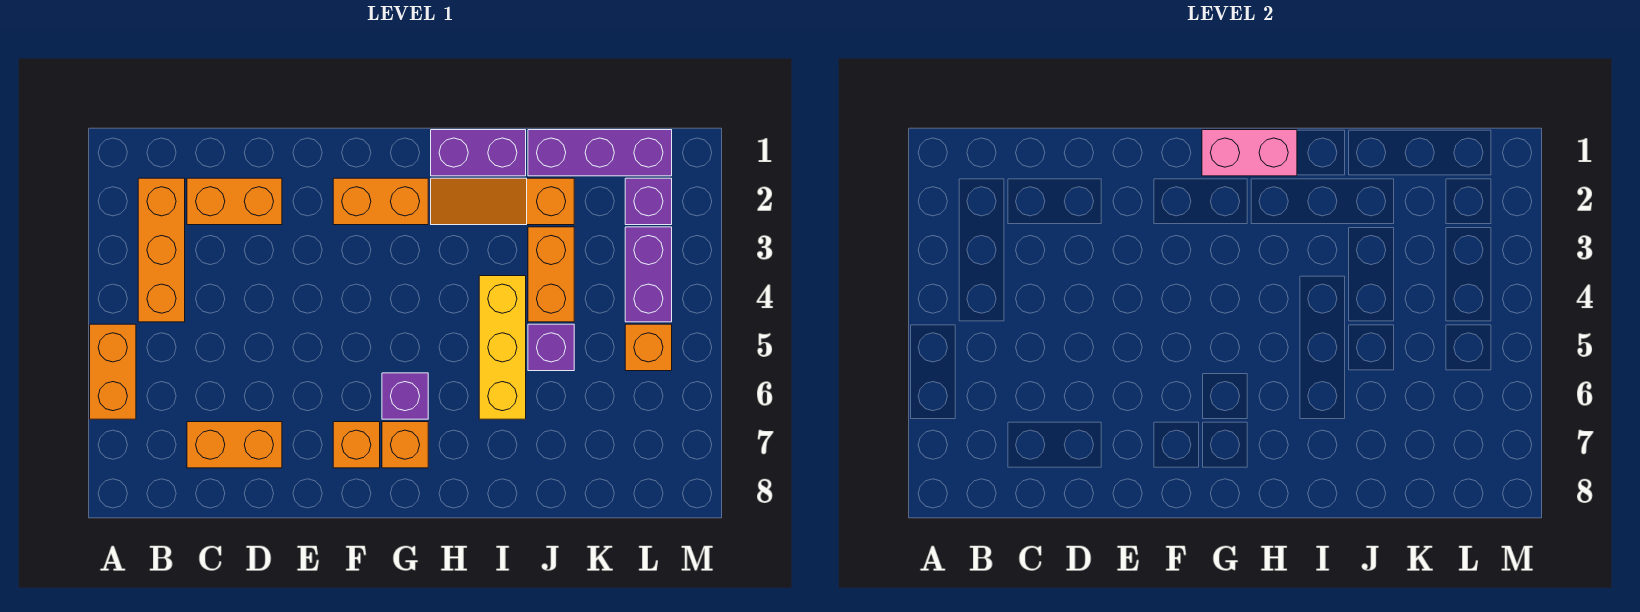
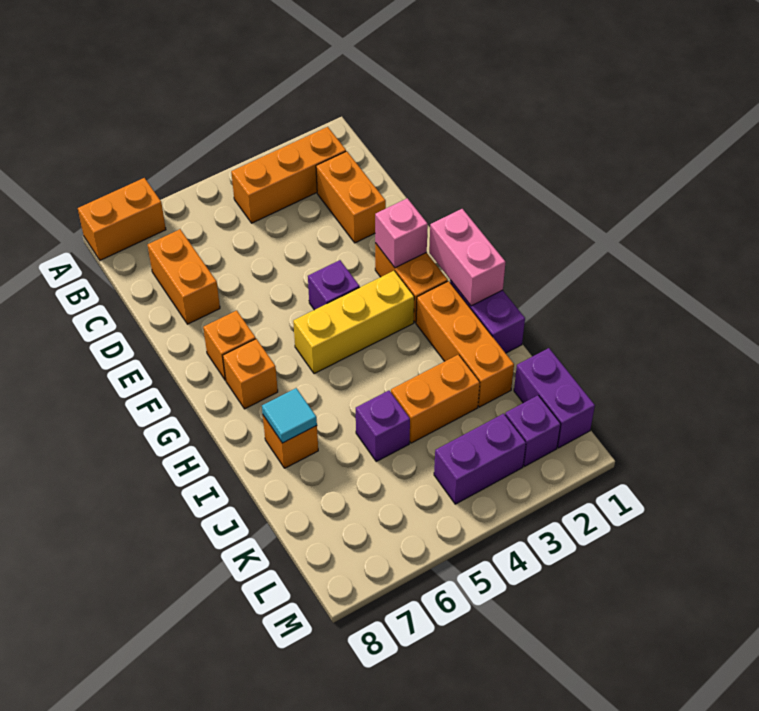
orange 1x2 brick [90,324,136,419] -> orange 1x2 brick moved to [78,178,166,260]
none -> pink 1x1 brick [375,198,428,268]
purple 1x1 brick [382,373,428,419] -> purple 1x1 brick moved to [308,260,360,310]
orange 1x3 slope [431,178,574,225] -> orange 1x3 brick [416,281,514,407]
yellow 1x3 brick [479,276,526,419] -> yellow 1x3 brick moved to [293,271,414,374]
none -> cyan 1x1 tile [262,388,317,443]
purple 1x3 brick [528,130,672,176] -> purple 1x2 brick [514,348,595,448]
orange 1x1 brick [625,324,672,371] -> orange 1x1 brick moved to [263,416,318,468]

